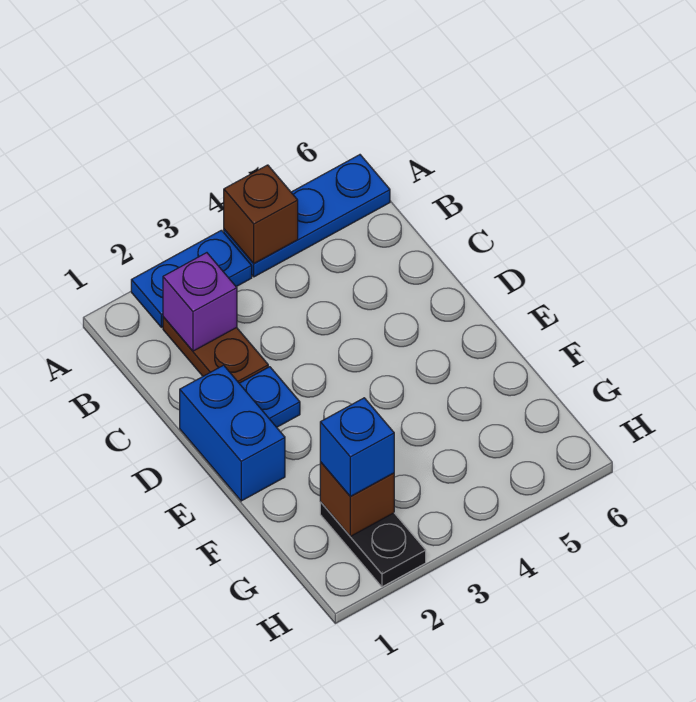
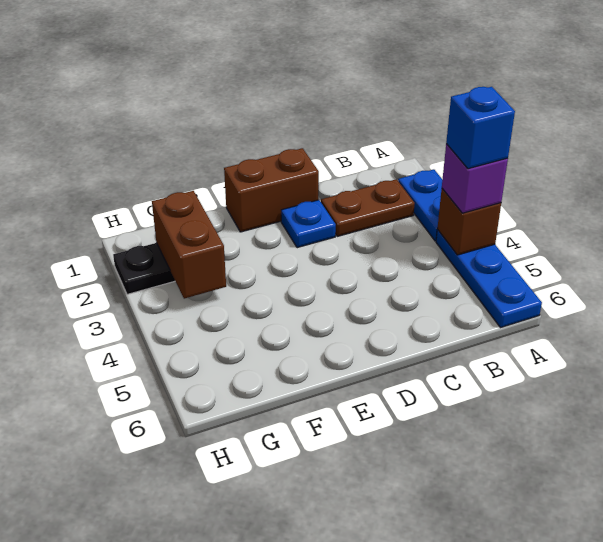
purple 1x1 brick [163,253,237,351] -> purple 1x1 brick moved to [442,144,508,213]
blue 1x2 brick [180,365,285,501] -> brown 1x2 brick [224,148,319,232]
brown 1x1 brick [320,462,394,536] -> brown 1x2 brick [152,191,226,299]
blue 1x1 brick [320,398,394,496] -> blue 1x1 brick moved to [446,87,515,169]

